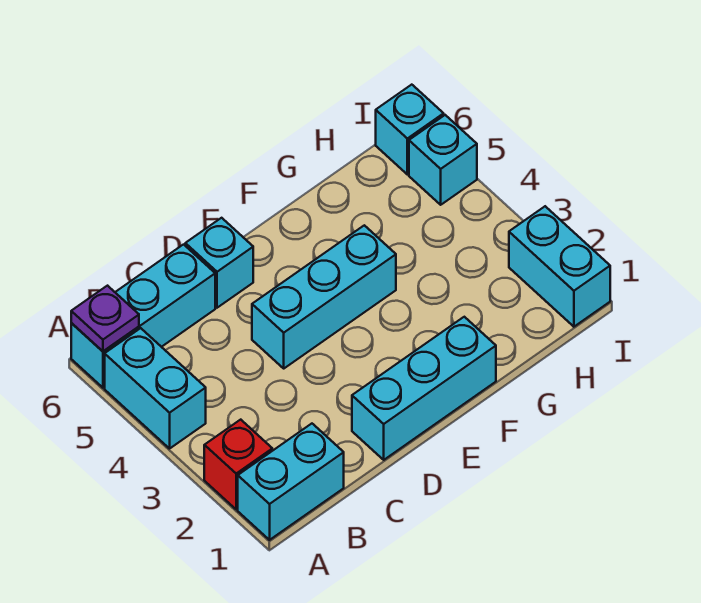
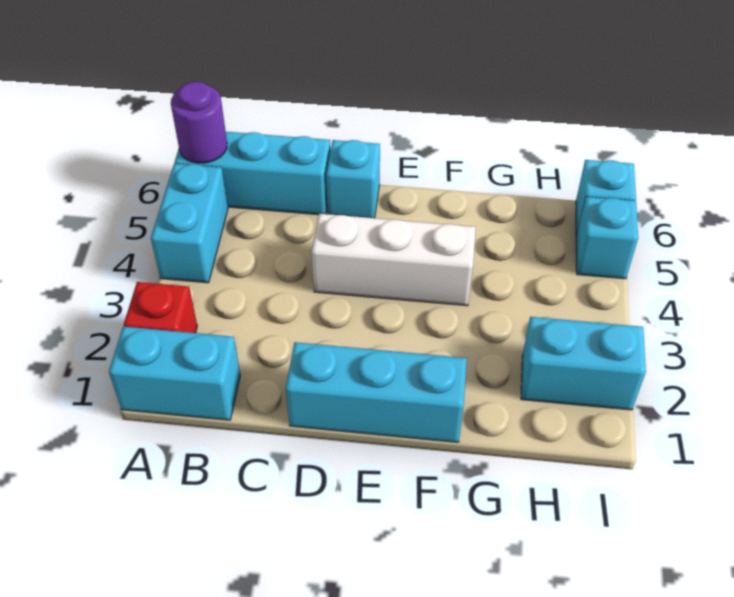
purple 1x1 plate [71,286,139,351] -> purple 1x1 round brick [171,82,227,163]
cyan 1x3 brick [252,225,396,368] -> white 1x3 brick [311,214,476,306]
cyan 1x2 brick [509,206,610,327] -> cyan 1x2 brick turned to [521,317,646,410]

